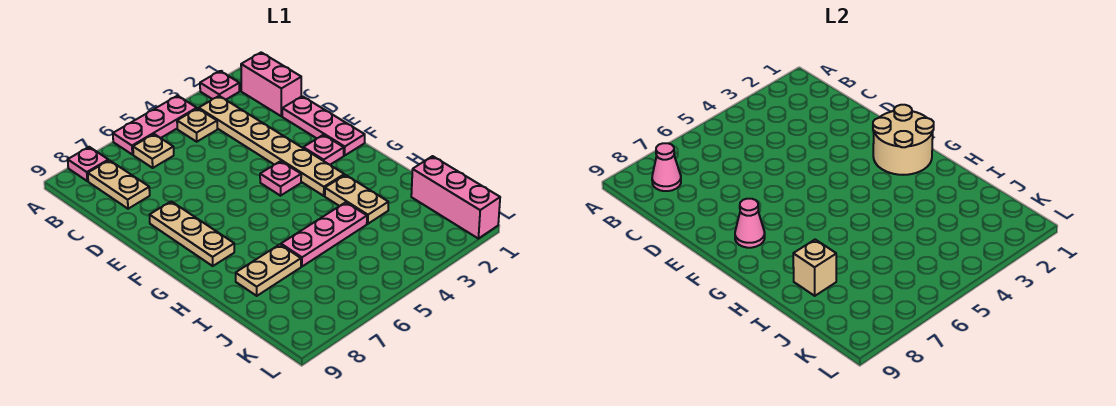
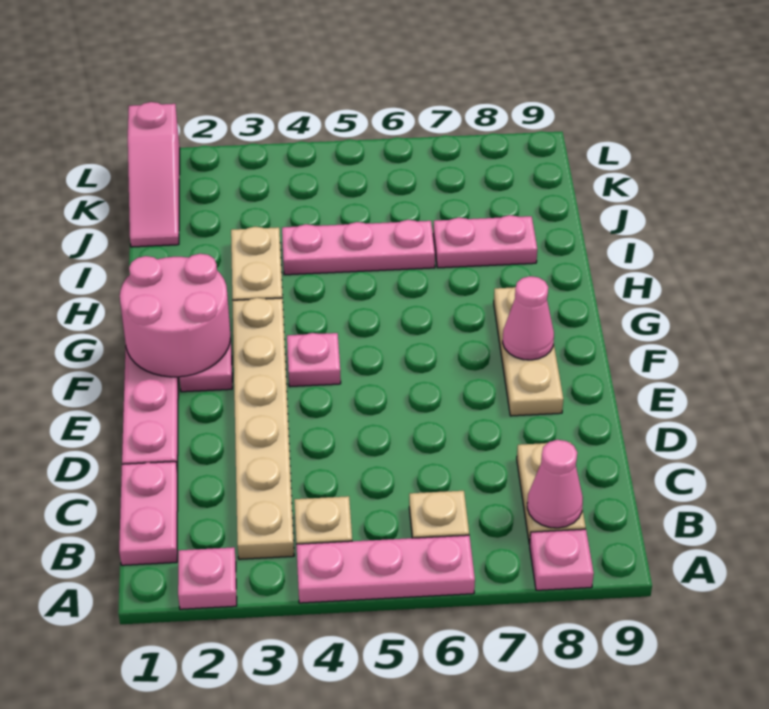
pink 1x2 brick [241,52,301,116] -> pink 1x2 plate [119,462,178,565]
tan 2x2 round brick [873,105,934,175] -> pink 2x2 round brick [120,254,231,377]
tan 1x2 plate [236,244,301,296] -> pink 1x2 plate [433,215,537,268]
tan 1x1 brick [793,240,836,296] -> none
pink 1x3 brick [411,156,500,239] -> pink 1x3 slope [128,102,180,247]

